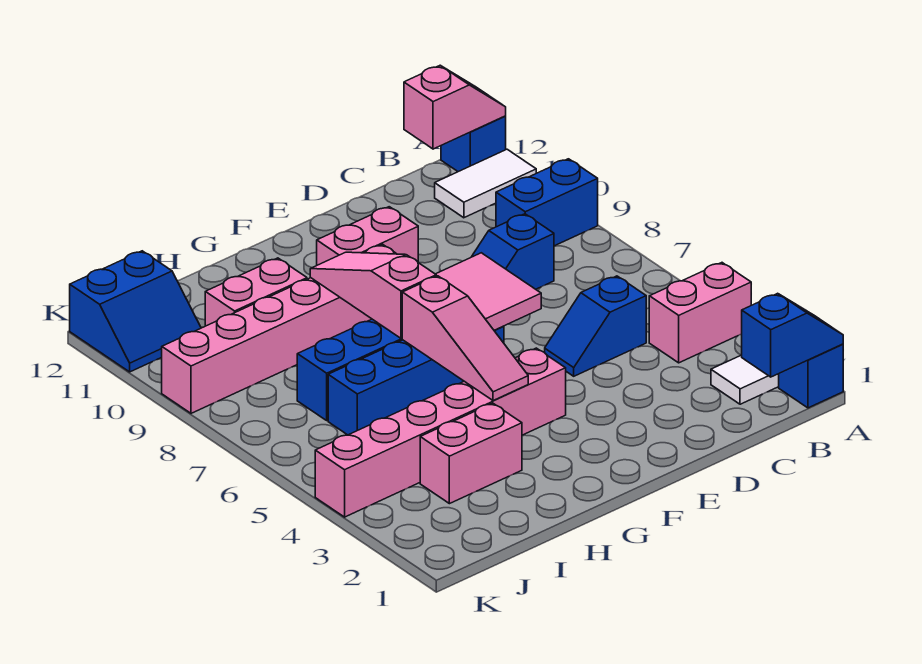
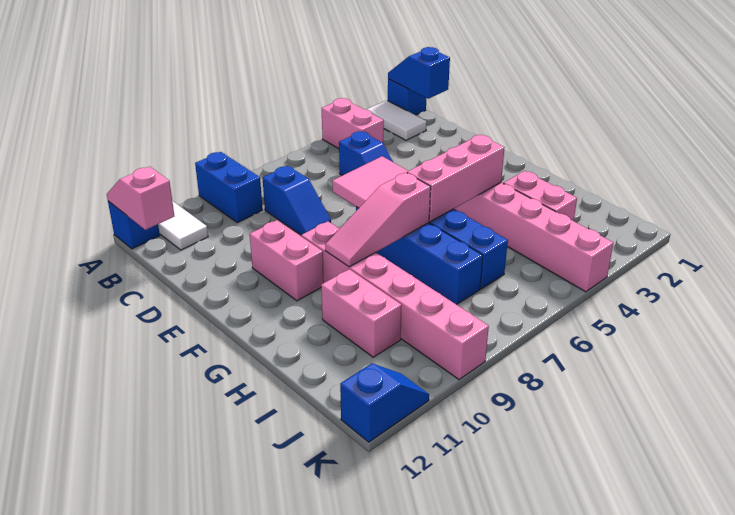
pink 1x3 slope [402,276,528,401] -> pink 1x3 brick [407,135,505,222]
blue 2x2 slope [70,251,201,372] -> blue 1x2 slope [340,363,429,442]

